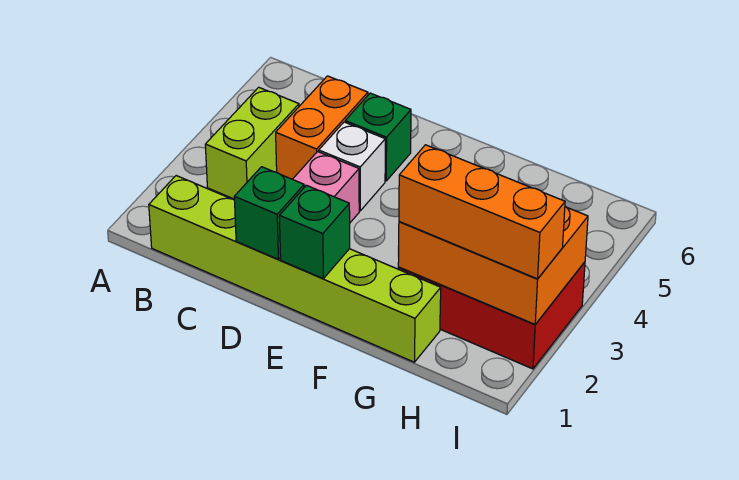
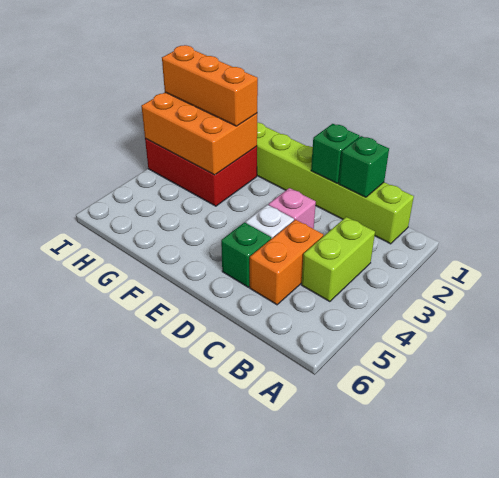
green 1x1 brick [279,185,350,279] -> green 1x1 brick moved to [339,136,389,197]

